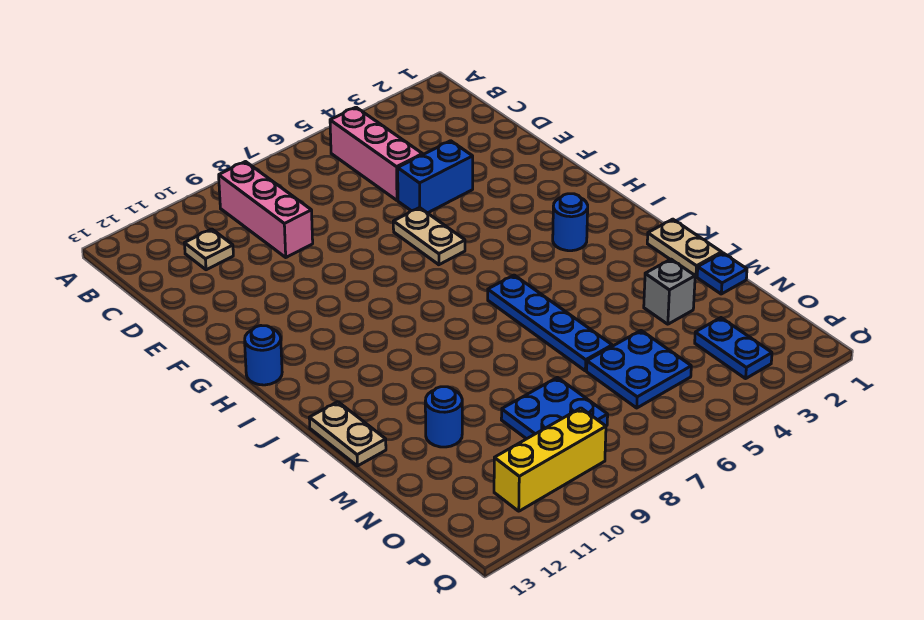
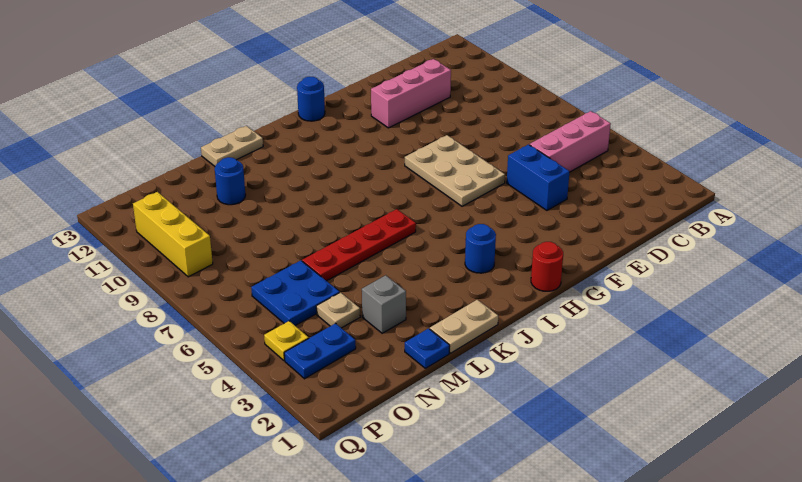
pink 1x3 brick [219,162,313,257] -> pink 1x3 brick moved to [371,59,451,128]
tan 1x1 plate [184,229,233,270] -> tan 1x1 plate moved to [316,292,360,328]
tan 1x2 plate [393,207,465,265] -> tan 2x3 plate [405,135,505,206]
none -> red 1x1 round brick [531,242,563,291]
blue 1x4 plate [488,275,612,371] -> red 1x4 plate [302,209,416,281]
blue 2x2 plate [501,377,608,439] -> none
none -> yellow 1x1 plate [264,321,309,361]

